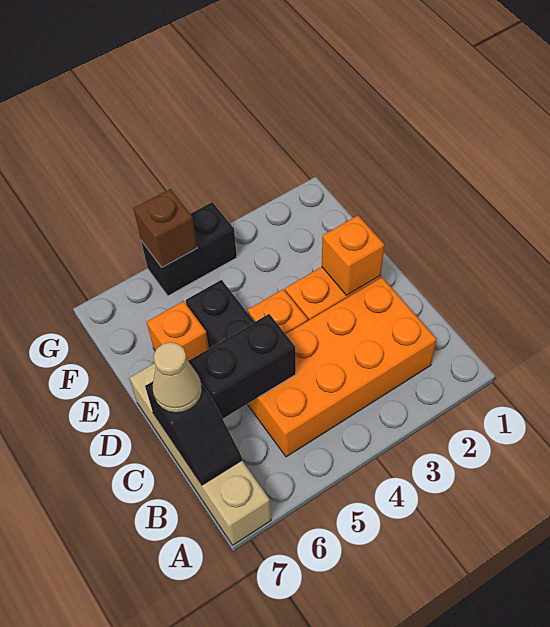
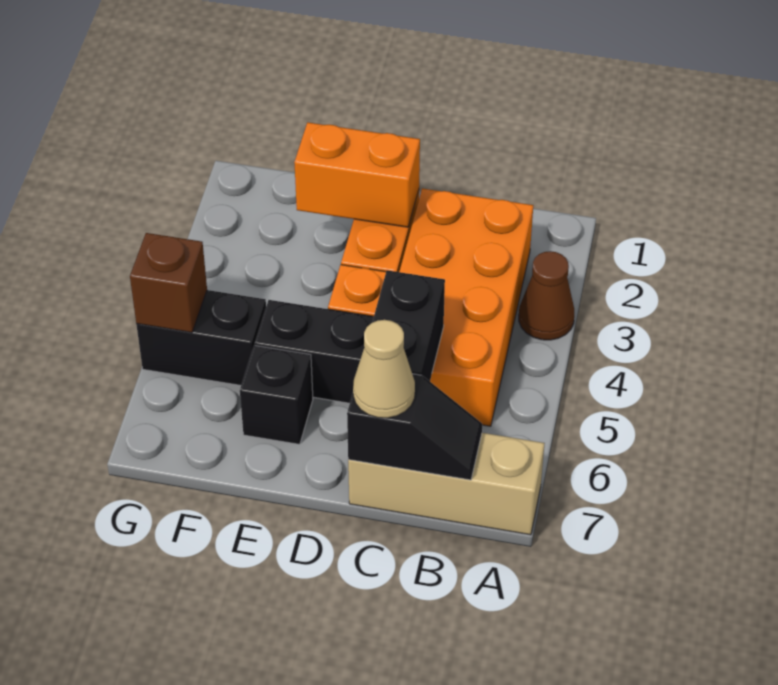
none -> brown 1x1 cone [519,251,574,340]
tan 1x4 brick [130,363,271,545] -> tan 1x3 brick [348,433,545,535]
orange 1x1 brick [322,216,384,295] -> orange 1x2 brick [294,122,420,227]
orange 1x1 brick [147,301,209,361] -> black 1x1 brick [240,345,313,444]
black 1x2 brick [141,202,237,296] -> black 1x2 brick turned to [136,290,266,385]

